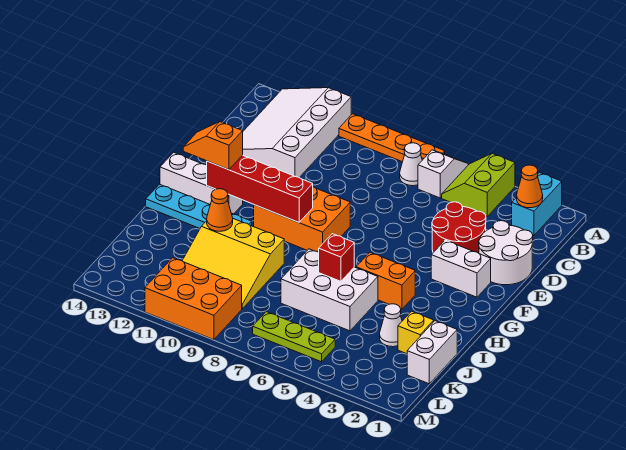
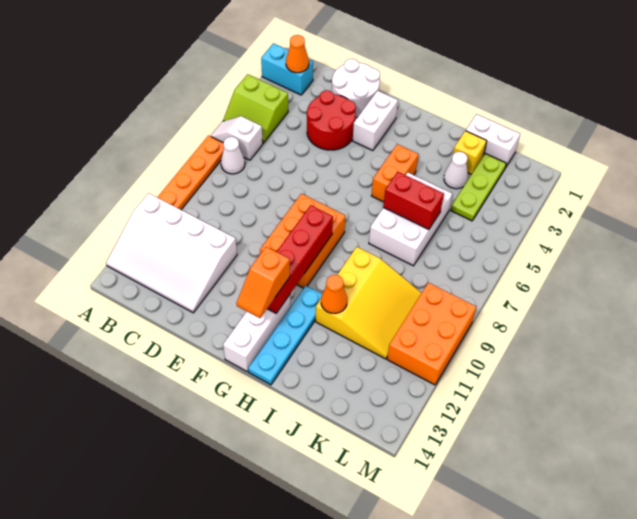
red 1x1 brick [319,234,354,281] -> red 1x2 brick [383,172,444,229]
lime 1x3 plate [253,312,335,362] -> lime 1x3 plate moved to [451,154,506,221]

